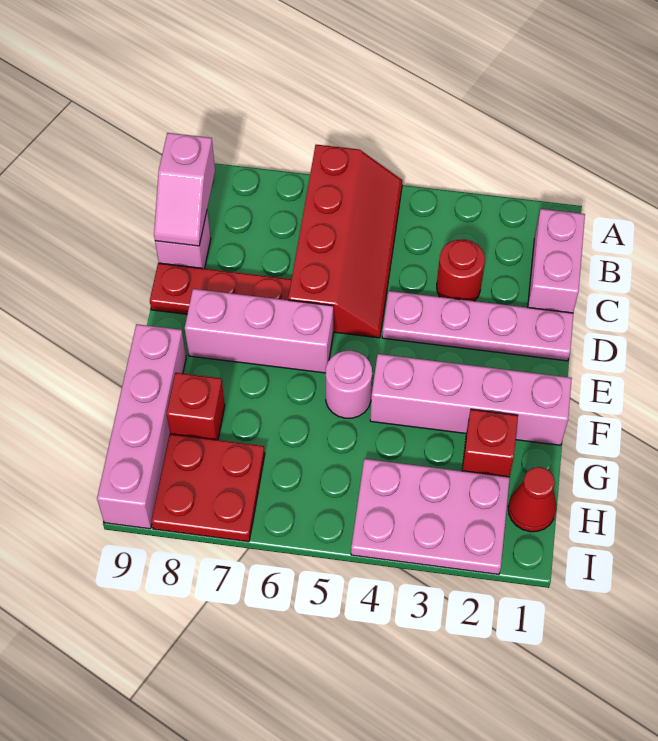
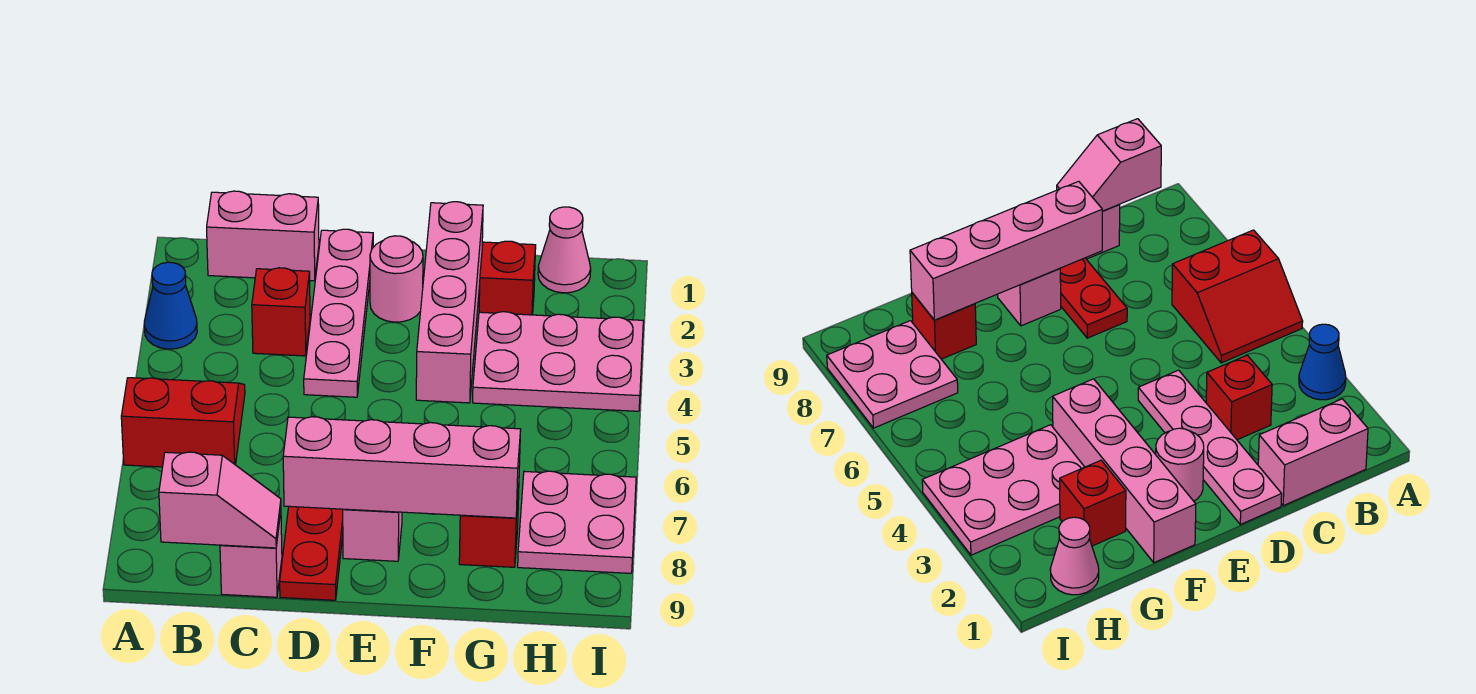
none -> blue 1x1 cone [144,262,197,349]
red 2x4 slope [288,145,402,338] -> red 2x2 slope [121,378,245,467]
red 1x1 round brick [437,239,485,301] -> red 1x1 brick [252,268,310,356]
pink 1x3 brick [185,289,333,373] -> pink 1x1 brick [343,509,402,561]
pink 1x1 round brick [326,351,372,418] -> pink 1x1 round brick moved to [370,236,423,322]
pink 1x4 brick [97,324,186,529] -> pink 1x4 brick moved to [283,417,521,518]
red 1x1 cone [508,467,556,532] -> pink 1x1 cone [538,207,591,293]
pink 2x3 plate [351,459,510,574] -> pink 2x3 plate turned to [473,312,643,411]
red 2x2 plate [151,434,265,542] -> pink 2x2 plate [518,471,636,573]

